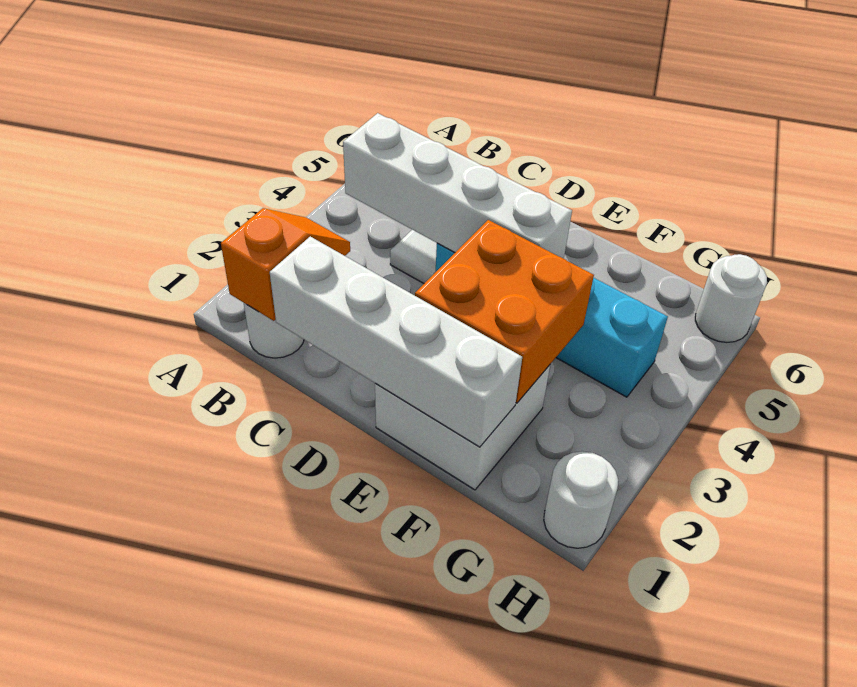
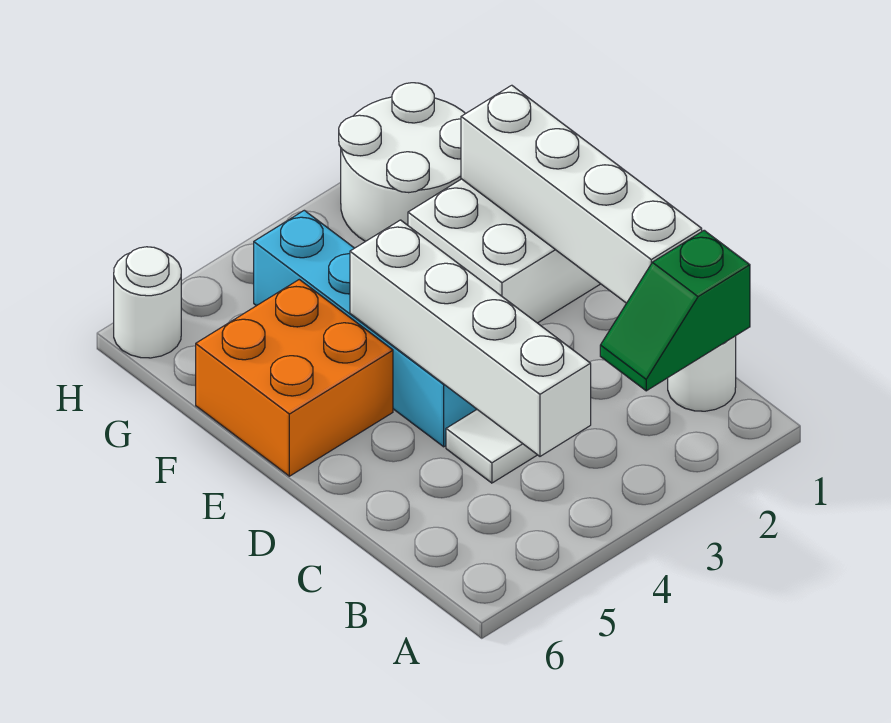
orange 1x2 slope [221,208,350,321] -> green 1x2 slope [600,230,750,391]
orange 2x2 brick [415,220,594,403] -> orange 2x2 brick moved to [196,280,393,476]
white 1x1 round brick [544,451,618,548] -> white 2x2 round brick [339,83,465,241]

